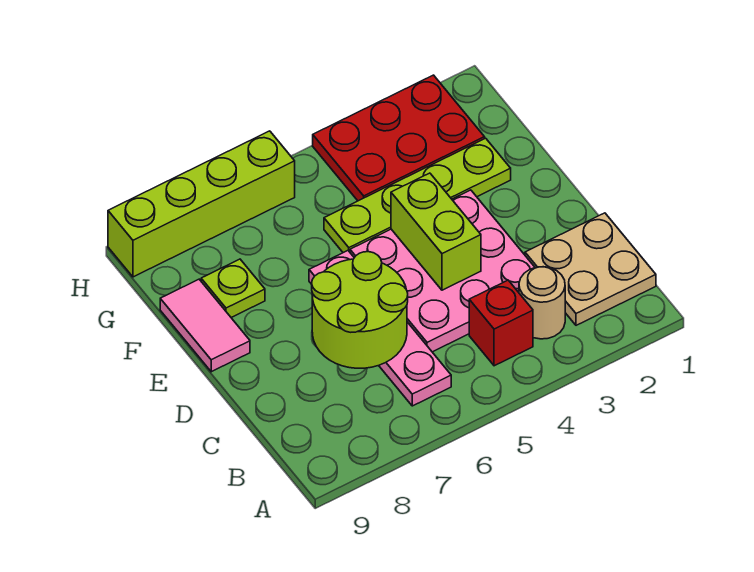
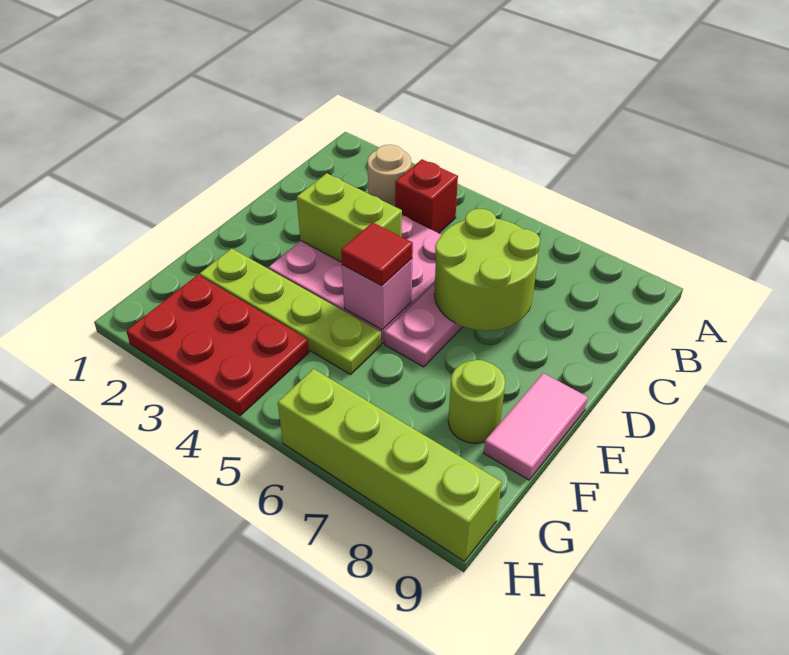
tan 2x2 plate [525,213,656,325] -> none
lime 1x2 brick [391,173,481,290] -> lime 1x2 brick turned to [297,173,402,262]
none -> pink 1x1 brick [342,259,412,330]
none -> red 1x1 tile [341,222,413,286]
lime 1x1 plate [201,259,265,317] -> lime 1x1 round brick [448,360,505,443]

